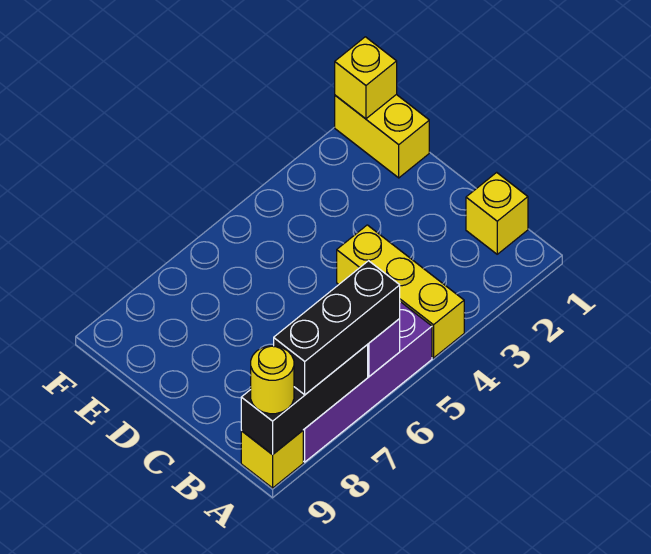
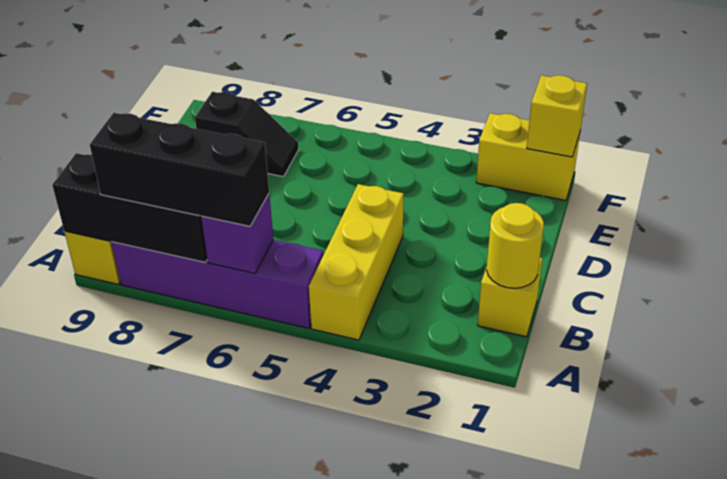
yellow 1x1 round brick [251,346,294,414] -> yellow 1x1 round brick moved to [487,203,544,288]
yellow 1x2 brick [335,94,429,178] -> yellow 1x2 brick turned to [476,113,580,201]
none -> black 1x2 slope [195,92,299,177]

